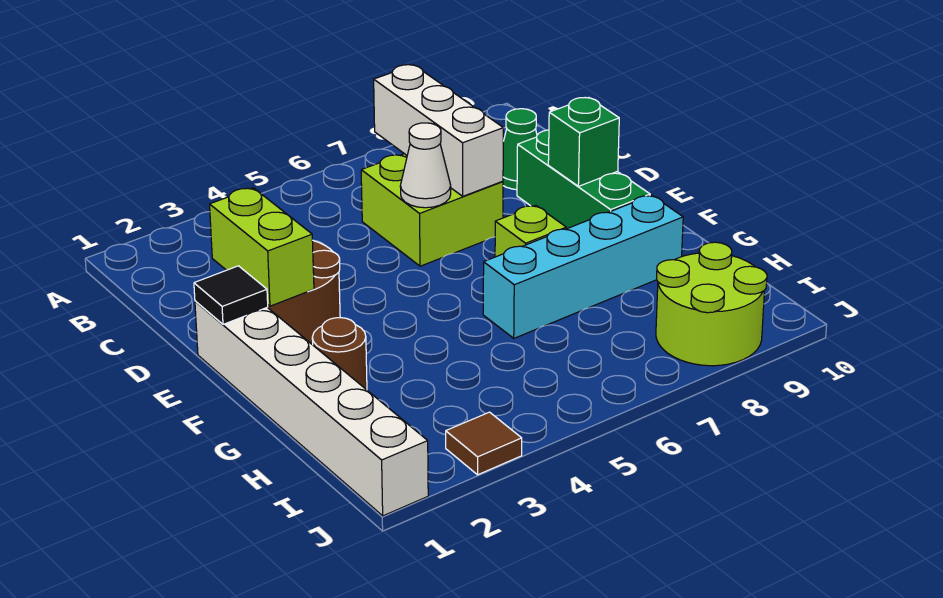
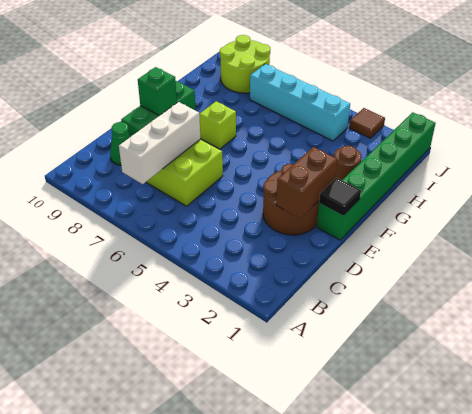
lime 1x2 brick [210,188,314,306] -> brown 1x2 brick [276,147,337,218]
white 1x1 cone [400,123,451,208] -> none
white 1x6 brick [195,301,428,516] -> green 1x6 brick [317,112,436,240]
cyan 1x4 brick [483,195,683,338] -> cyan 1x4 brick moved to [250,64,350,141]

